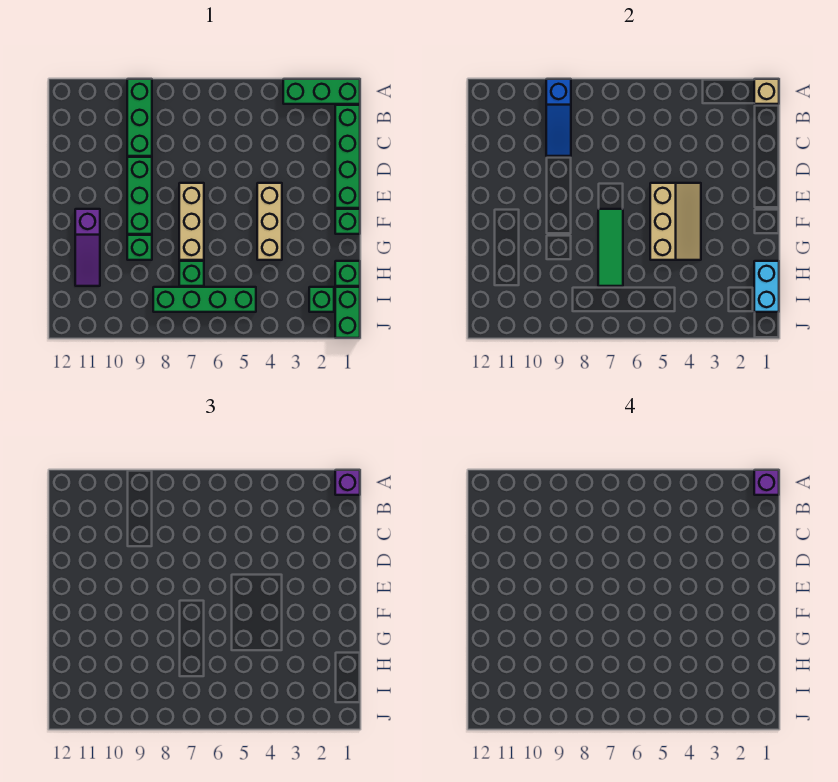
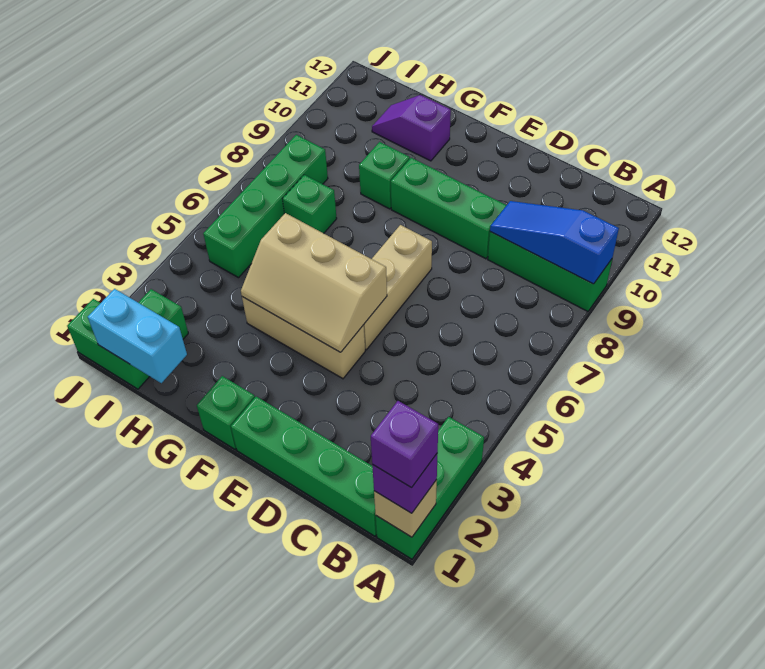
tan 1x3 brick [179,183,204,260] -> tan 1x3 brick turned to [364,225,432,350]
green 1x3 tile [598,209,623,286] -> none
purple 1x3 slope [75,209,100,286] -> purple 1x2 slope [372,95,451,161]
green 1x1 brick [335,261,360,286] -> none

